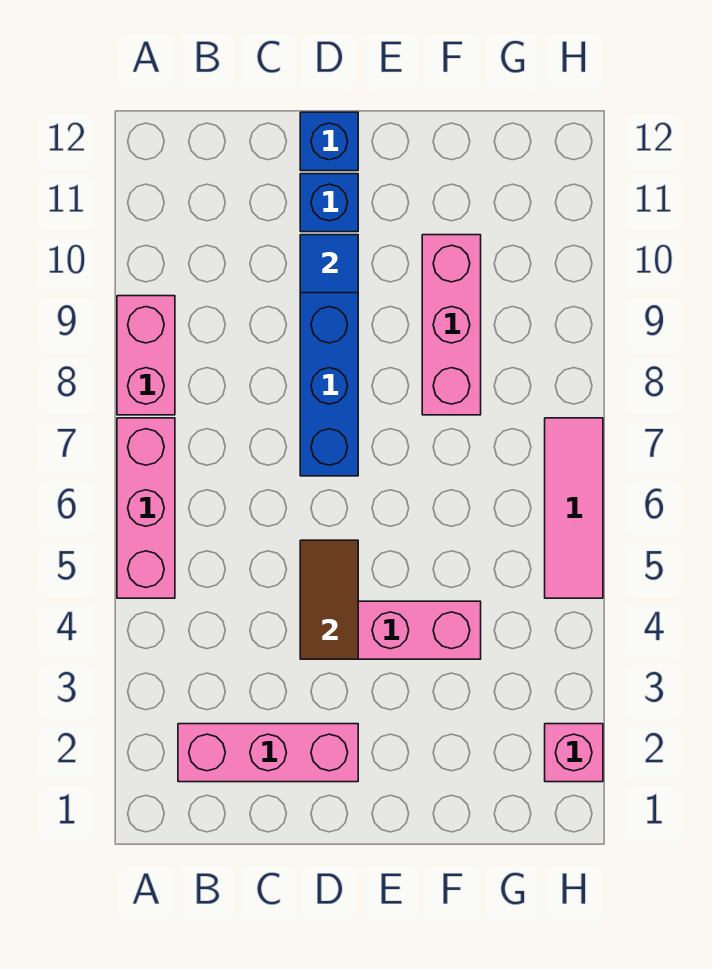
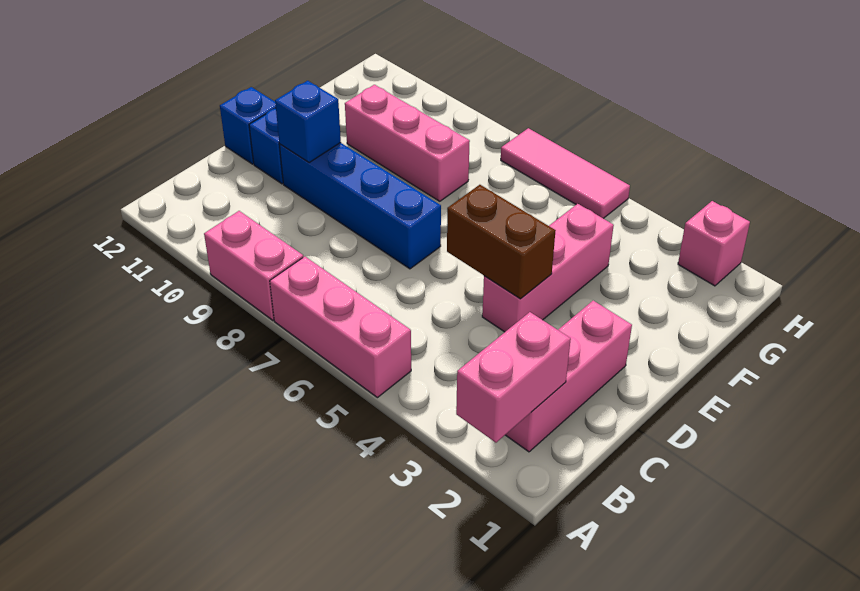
none -> pink 1x2 brick [456,312,571,443]
brown 1x2 tile [300,540,358,659] -> brown 1x2 brick [447,185,556,299]
blue 1x1 tile [300,235,358,293] -> blue 1x1 brick [275,81,341,163]

